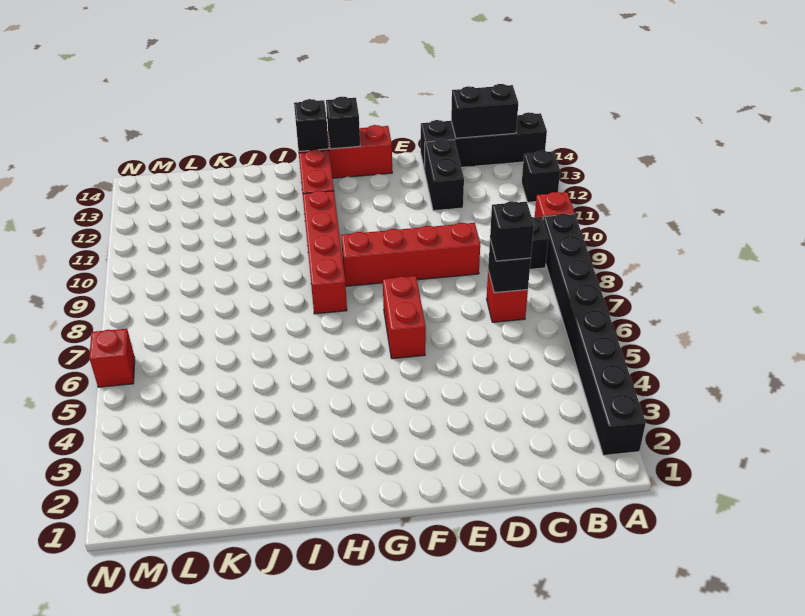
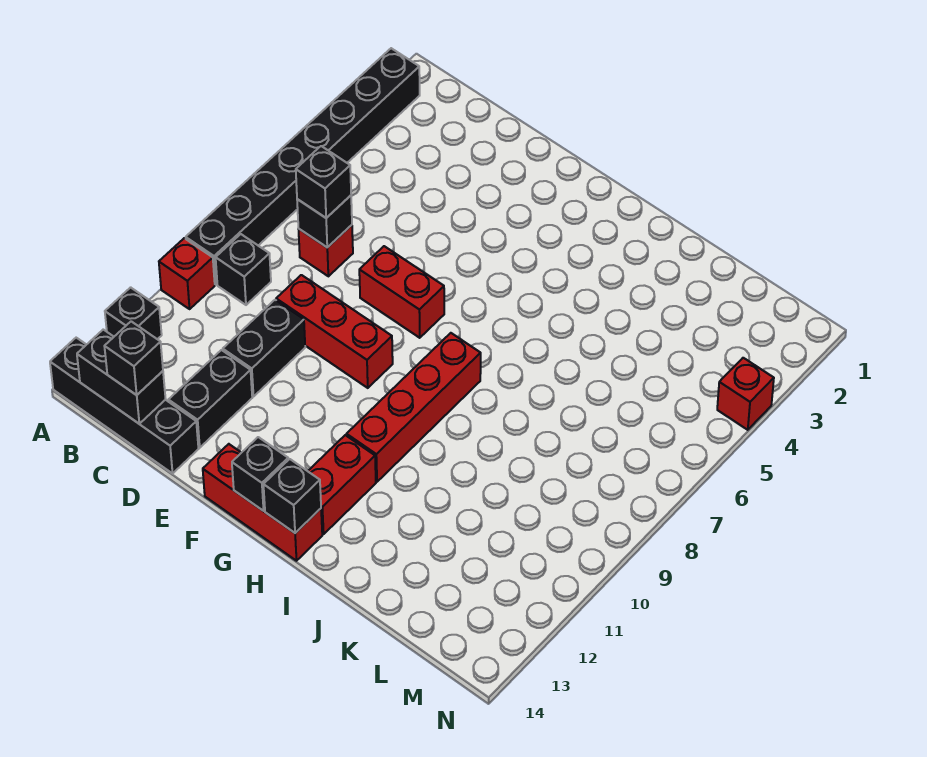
none -> black 1x1 brick [104,321,163,395]
red 1x4 brick [341,223,480,286] -> red 1x3 brick [276,275,393,388]
none -> black 1x2 brick [223,300,305,397]
red 1x2 brick [383,276,426,359] -> red 1x2 brick turned to [359,246,444,338]
red 1x1 brick [89,329,135,387] -> red 1x1 brick moved to [717,358,774,430]

